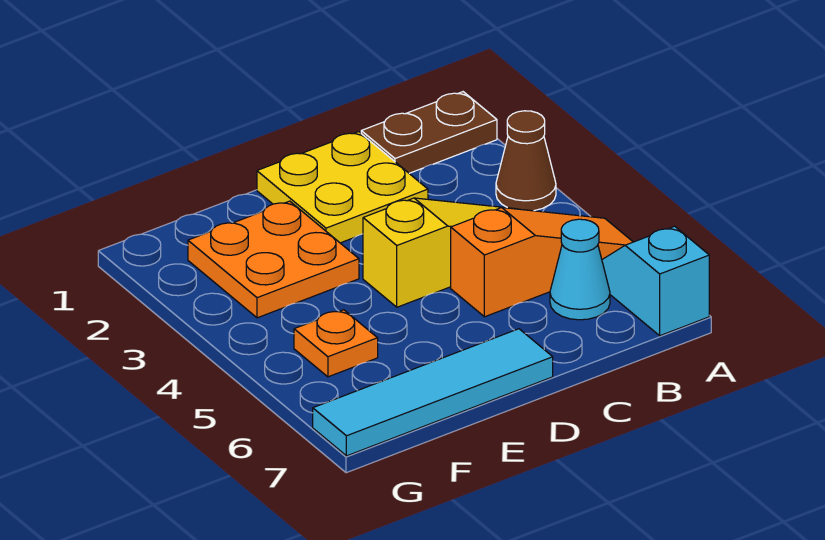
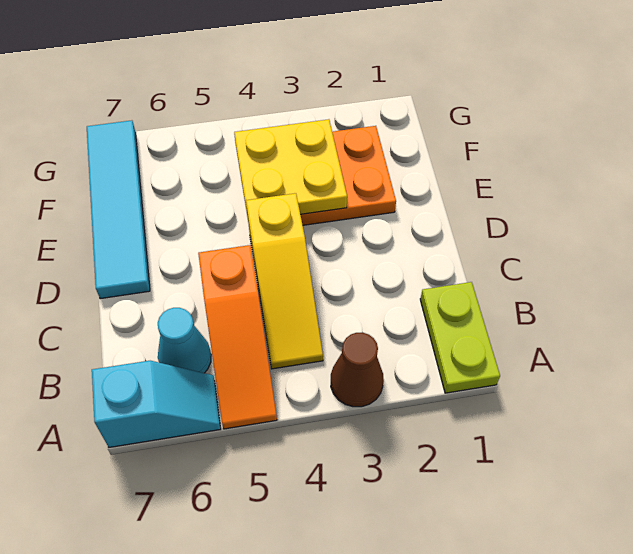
brown 1x2 plate [361,92,497,173] -> lime 1x2 plate [420,282,500,393]
yellow 2x2 plate [257,132,428,243] -> yellow 2x2 plate moved to [234,119,347,217]
orange 1x1 plate [294,310,378,377] -> none

